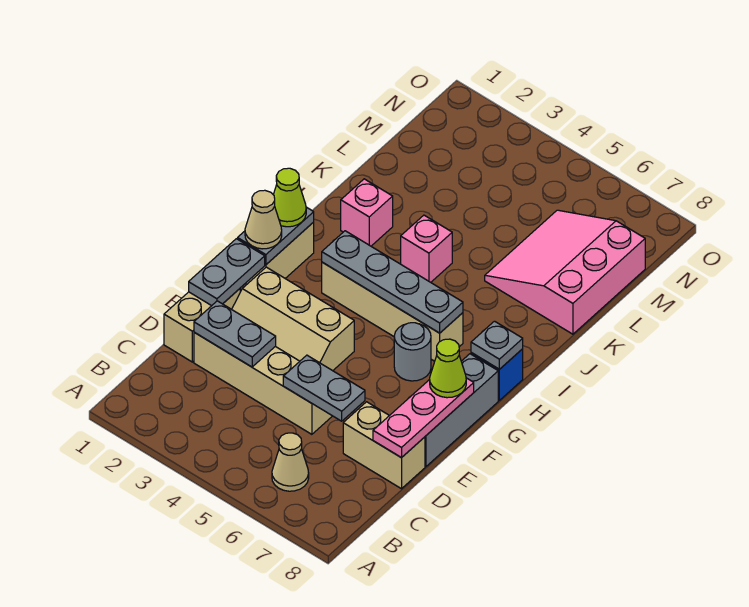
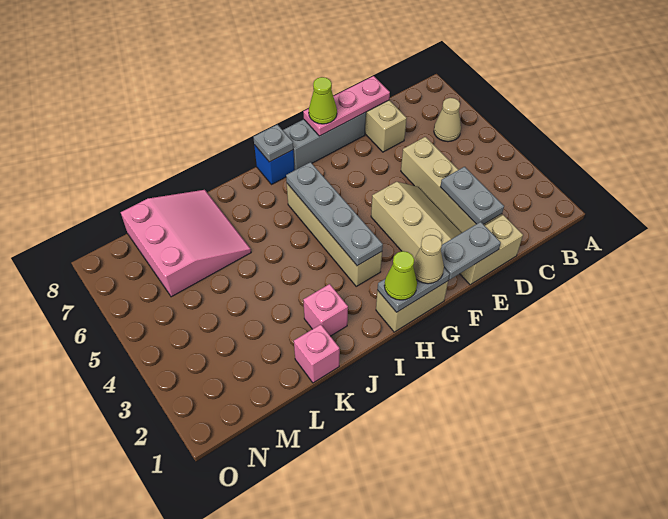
grey 1x2 plate [283,355,365,421] -> none
grey 1x1 round brick [394,323,431,381] -> none
pink 1x1 brick [401,215,452,282] -> pink 1x1 brick moved to [294,324,340,383]
pink 3x3 slope [485,210,645,334] -> pink 3x3 slope turned to [121,190,251,297]

